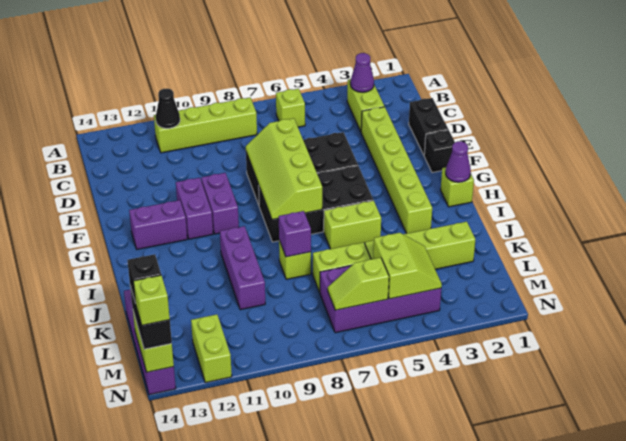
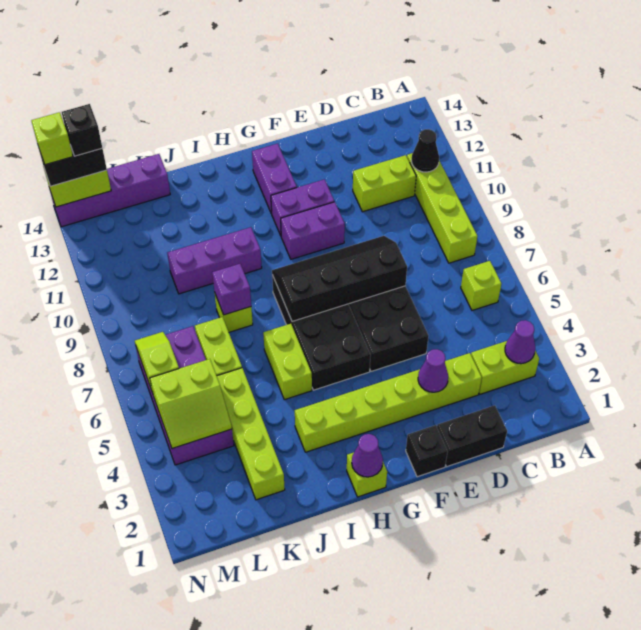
none -> purple 1x1 cone [418,349,448,392]
lime 2x4 slope [246,118,322,219] -> black 2x4 slope [272,236,407,321]
lime 1x2 brick [191,314,232,383] -> lime 1x2 brick moved to [353,155,416,212]

